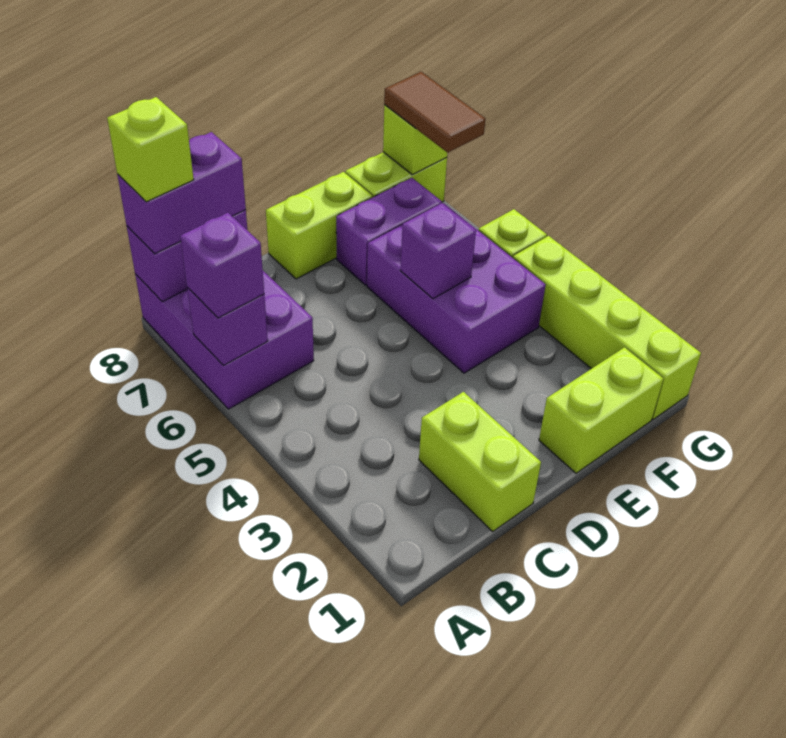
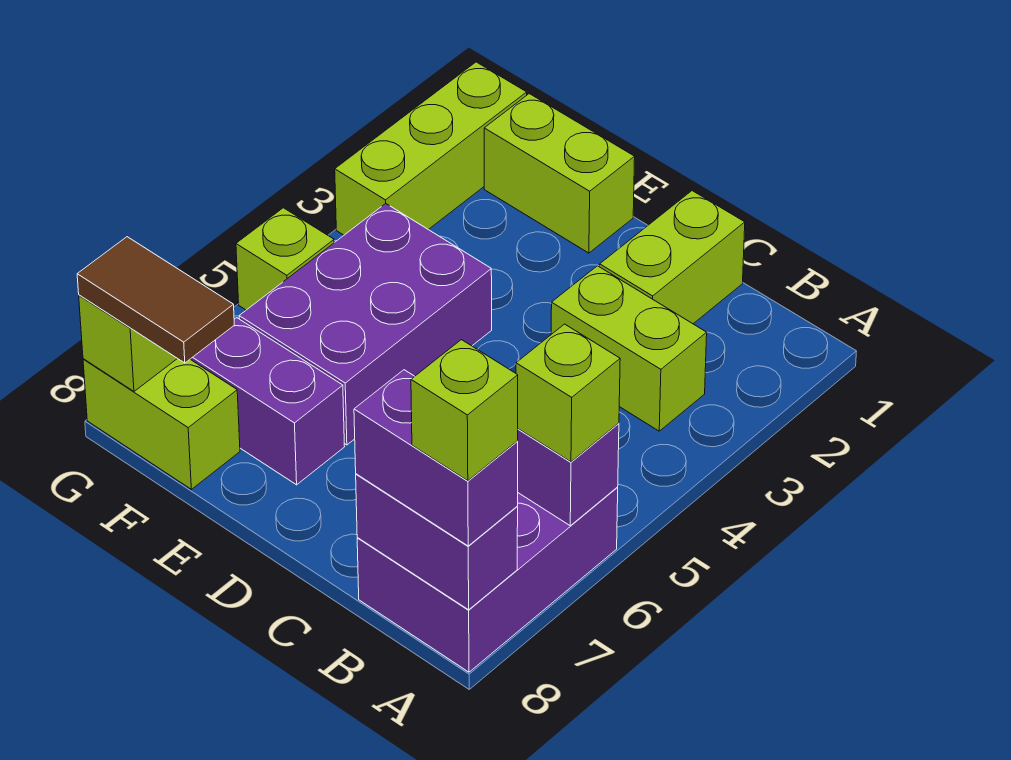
purple 1x1 brick [180,213,264,318] -> lime 1x1 brick [516,324,620,462]
lime 1x2 brick [266,172,372,279] -> lime 1x2 brick moved to [551,266,707,431]
purple 1x1 brick [400,203,476,299] -> none
lime 1x4 brick [513,236,701,420] -> lime 1x3 brick [335,62,527,235]
brown 1x2 tile [384,72,485,153] -> brown 1x2 tile turned to [77,237,234,363]

